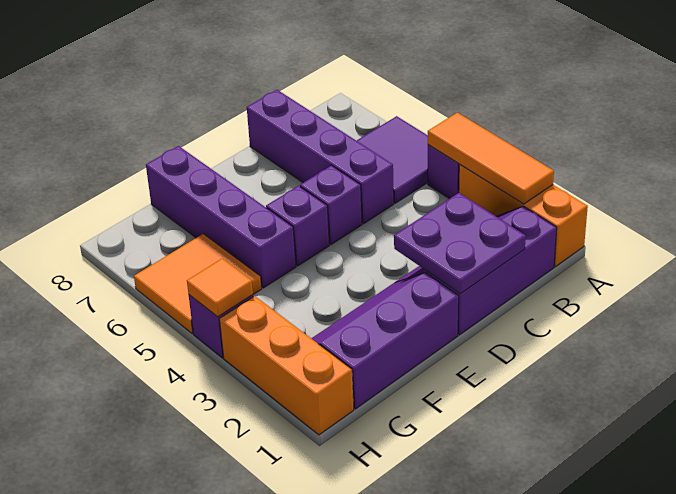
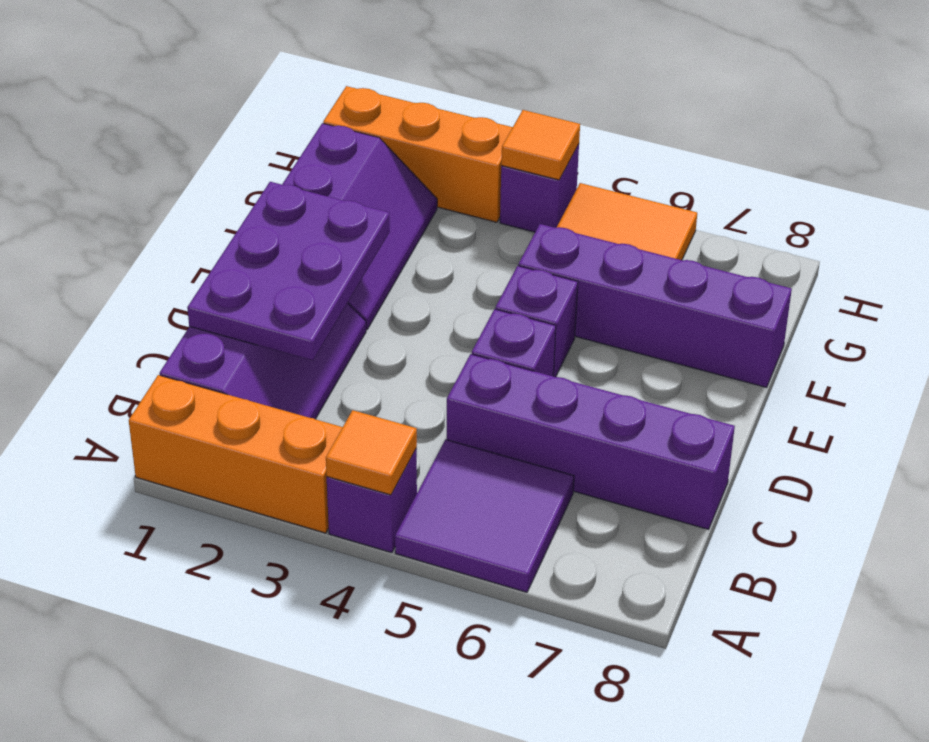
orange 1x3 tile [428,113,554,204] -> orange 1x1 tile [326,410,417,495]
purple 2x2 plate [394,193,526,294] -> purple 2x3 plate [187,182,390,361]

